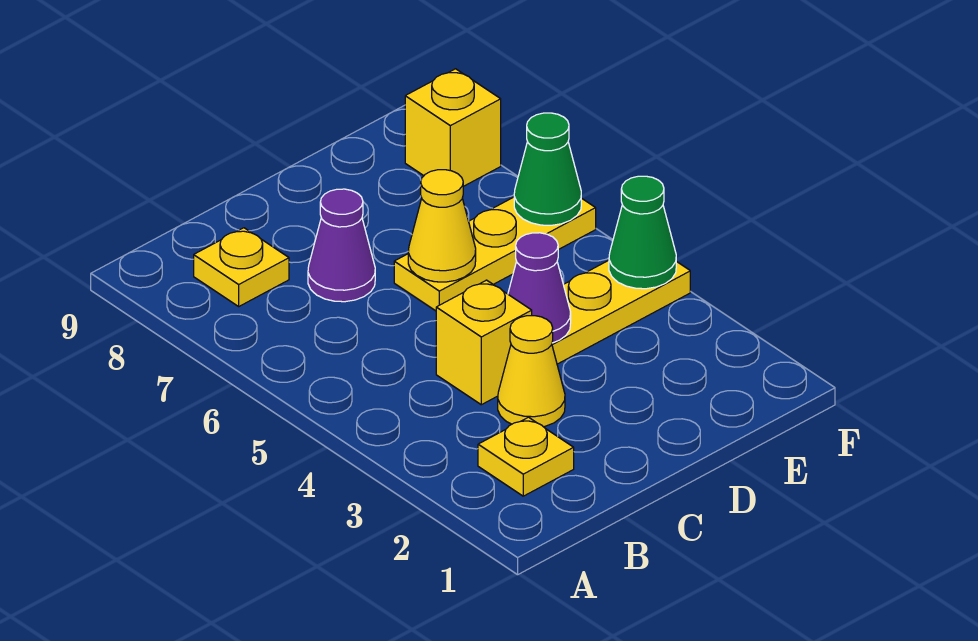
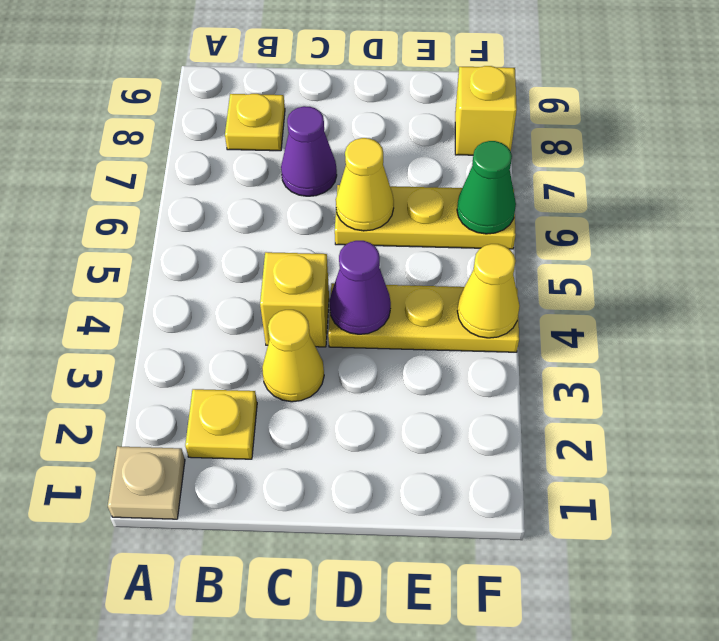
none -> tan 1x1 plate [108,446,185,519]
green 1x1 cone [609,176,676,289] -> yellow 1x1 cone [457,244,520,338]

